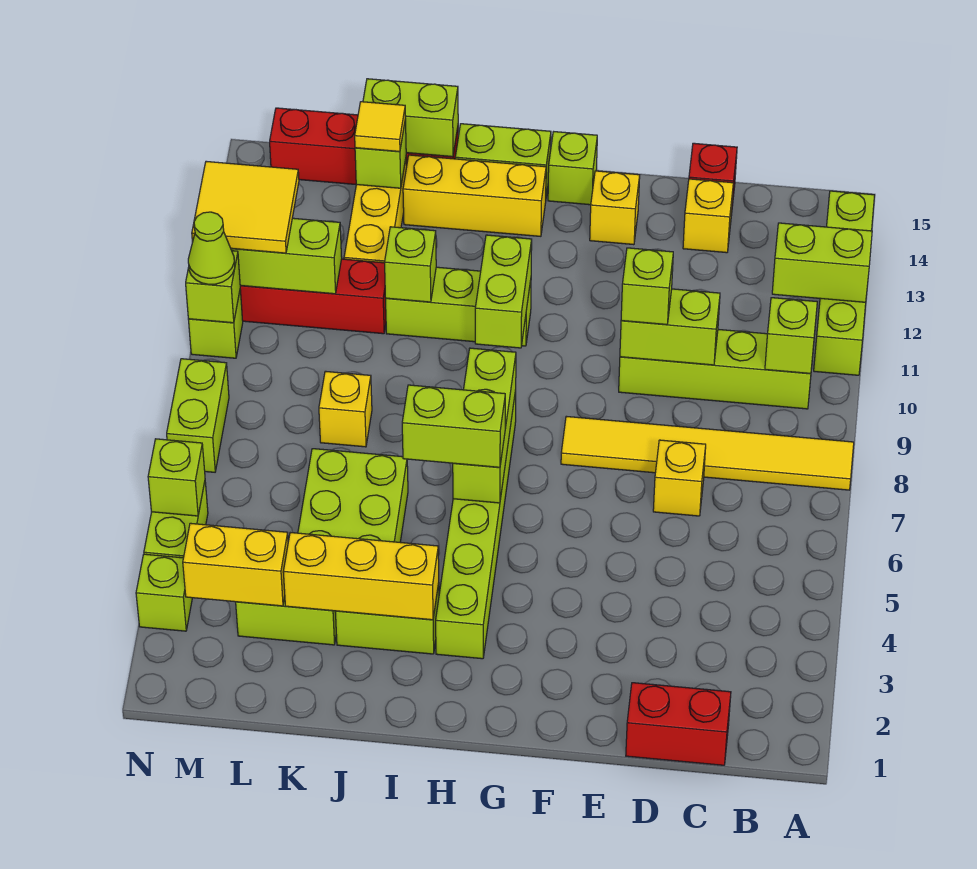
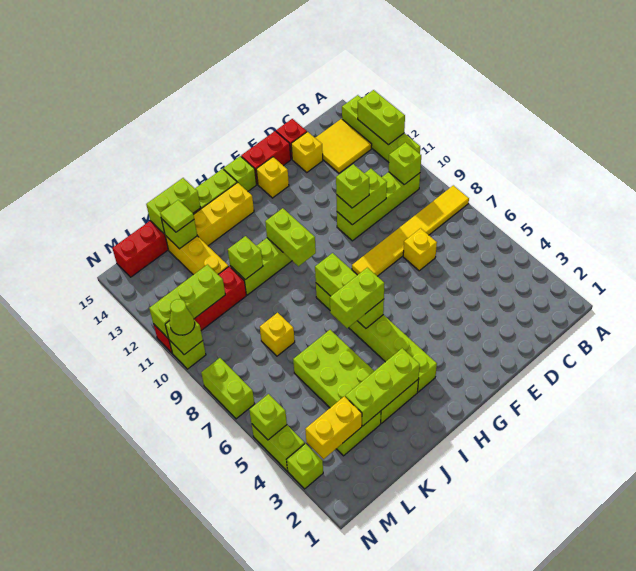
lime 1x2 brick [772,223,872,302] -> lime 1x2 brick turned to [358,90,405,145]
red 1x2 brick [626,683,731,765] -> red 1x2 brick moved to [241,131,291,184]
yellow 1x3 brick [283,533,439,620] -> lime 1x3 brick [345,348,420,426]
yellow 1x1 tile [355,102,405,152] -> lime 1x1 tile [160,200,194,232]
yellow 2x2 tile [192,161,299,253] -> yellow 2x2 tile moved to [316,119,372,173]

